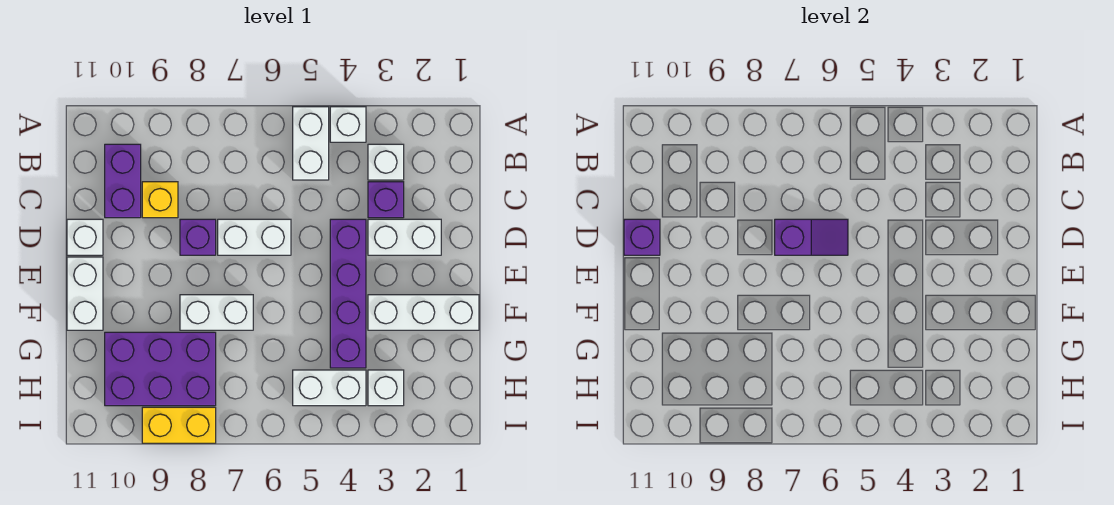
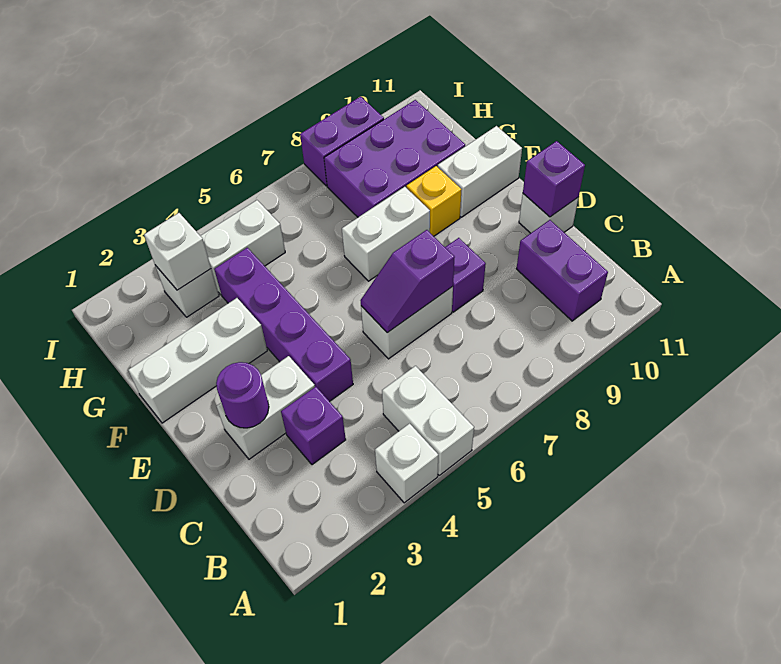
white 1x1 brick [368,144,404,180] -> white 1x1 brick moved to [144,213,211,290]
yellow 1x1 brick [142,182,178,218] -> yellow 1x1 brick moved to [406,166,461,236]
none -> purple 1x1 round brick [216,362,269,428]
white 1x2 brick [67,257,103,330] -> white 1x2 brick turned to [438,126,522,217]
yellow 1x2 brick [142,407,216,443] -> purple 1x2 brick [300,97,384,186]

